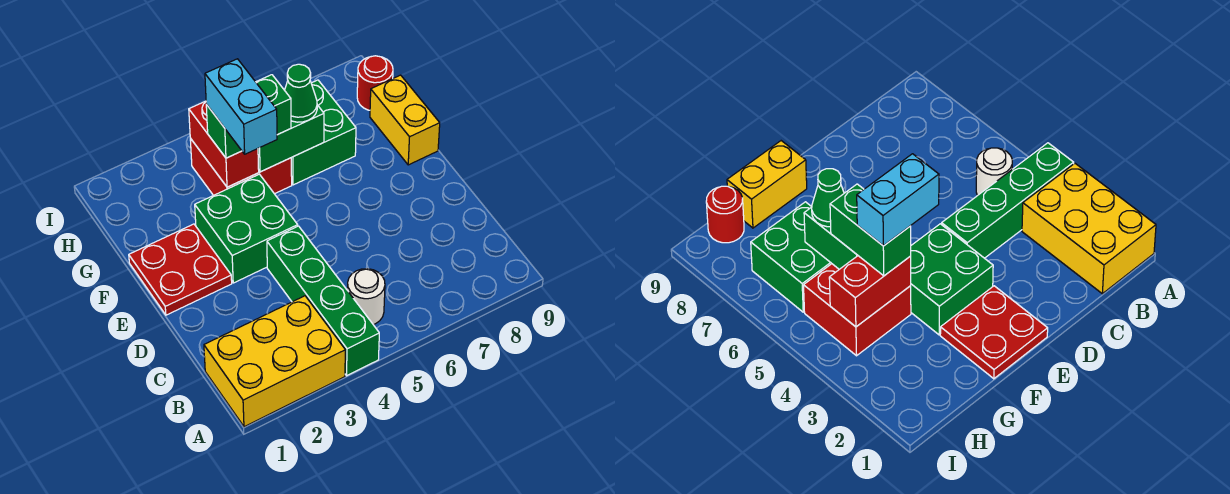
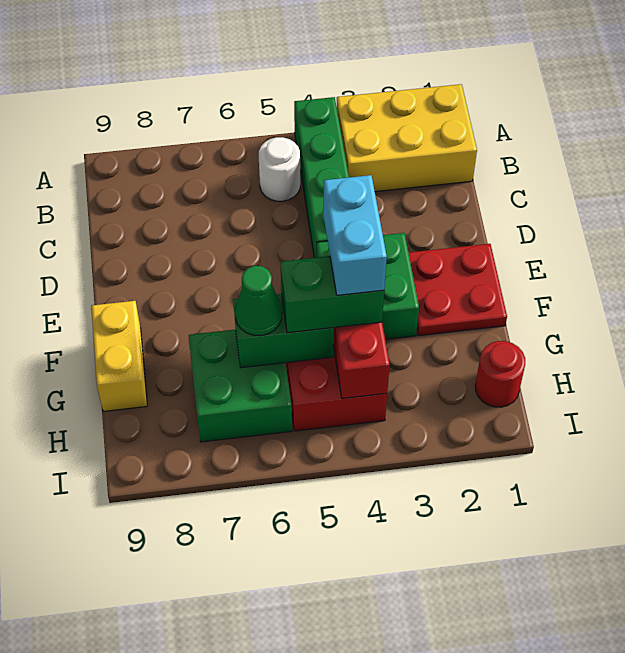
red 1x1 round brick [357,56,393,110] -> red 1x1 round brick moved to [475,341,525,407]

